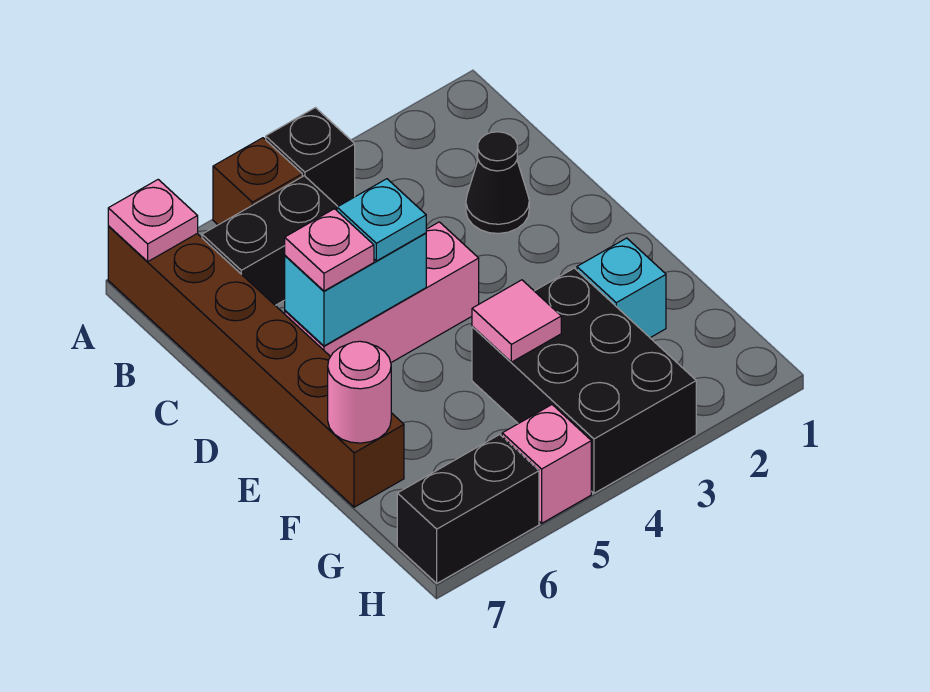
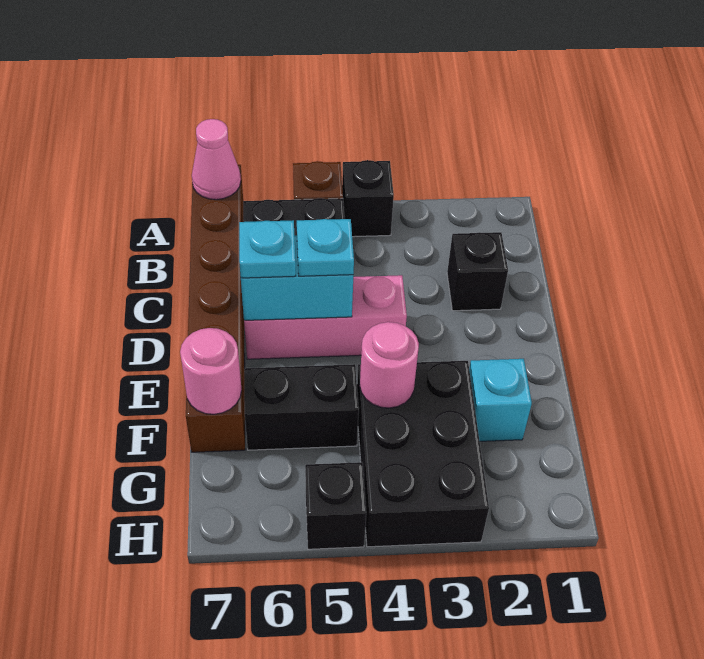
pink 1x1 plate [108,180,198,261] -> pink 1x1 cone [192,119,241,200]
black 1x1 cone [466,132,529,234] -> black 1x1 brick [447,232,508,311]
pink 1x1 plate [285,209,374,291] -> cyan 1x1 plate [239,220,296,278]
pink 1x1 tile [472,280,561,362] -> pink 1x1 round brick [360,322,419,408]
pink 1x1 brick [502,405,591,523] -> black 1x1 brick [305,462,366,549]
black 1x2 brick [397,435,539,583] -> black 1x2 brick moved to [244,364,359,450]

